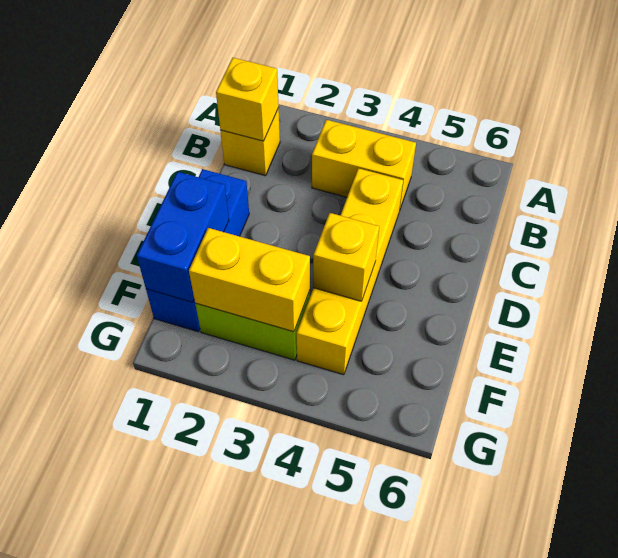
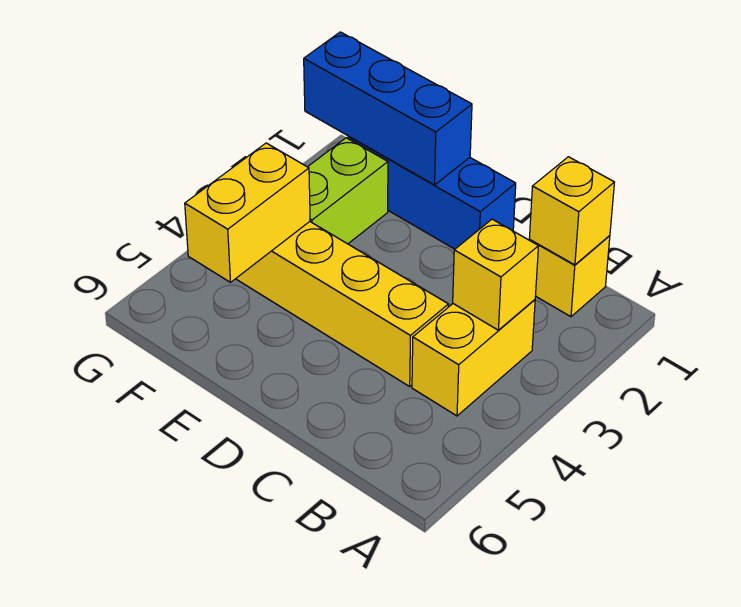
blue 1x2 brick [137,172,229,302] -> blue 1x3 brick [304,32,472,185]
yellow 1x1 brick [313,213,379,301] -> yellow 1x1 brick moved to [453,219,539,330]
yellow 1x2 brick [189,228,310,332] -> yellow 1x2 brick moved to [185,143,310,282]

